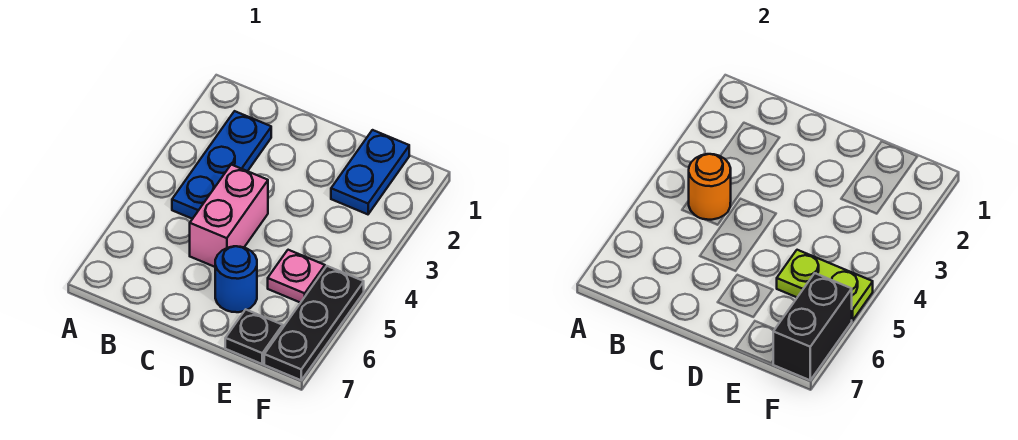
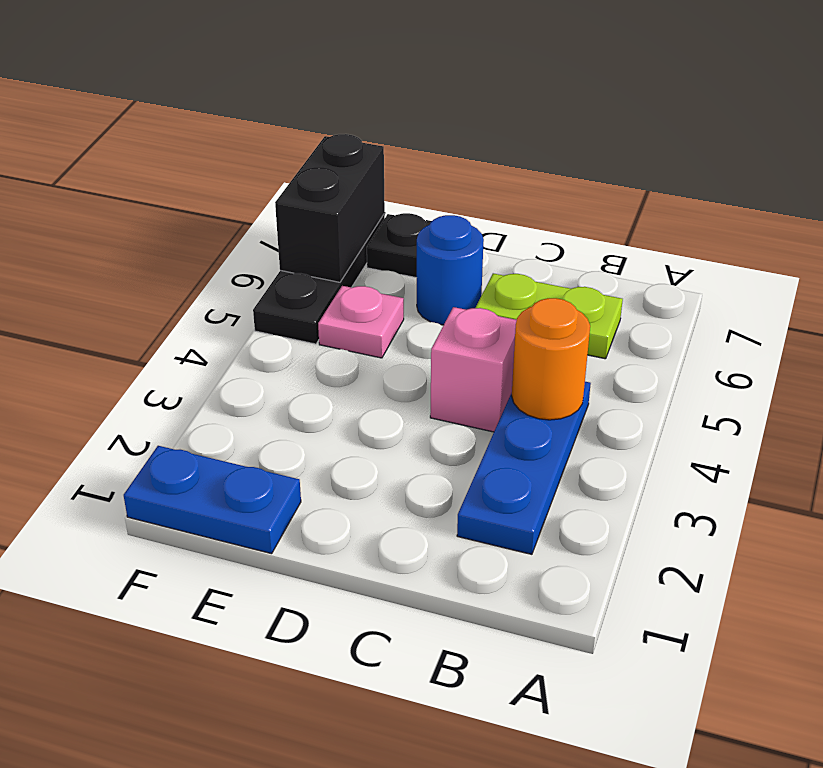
pink 1x2 brick [190,165,268,267] -> pink 1x1 brick [430,307,517,432]
blue 1x2 plate [331,130,409,214] -> blue 1x2 plate turned to [124,446,301,554]
lime 1x2 plate [777,250,873,320] -> lime 1x2 plate moved to [476,273,623,359]

